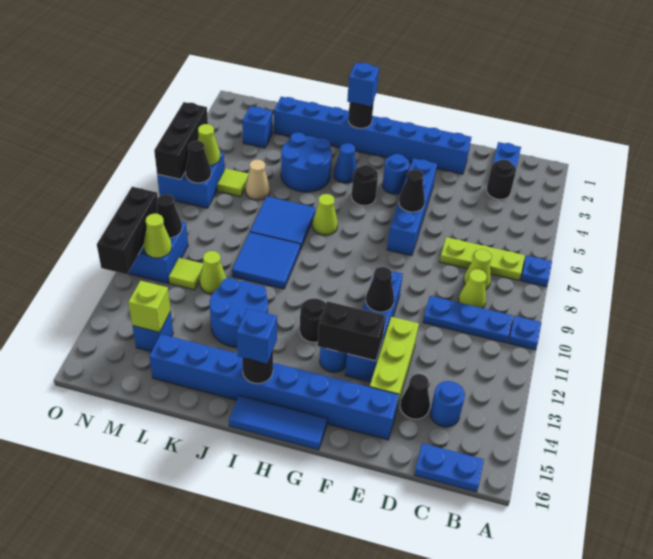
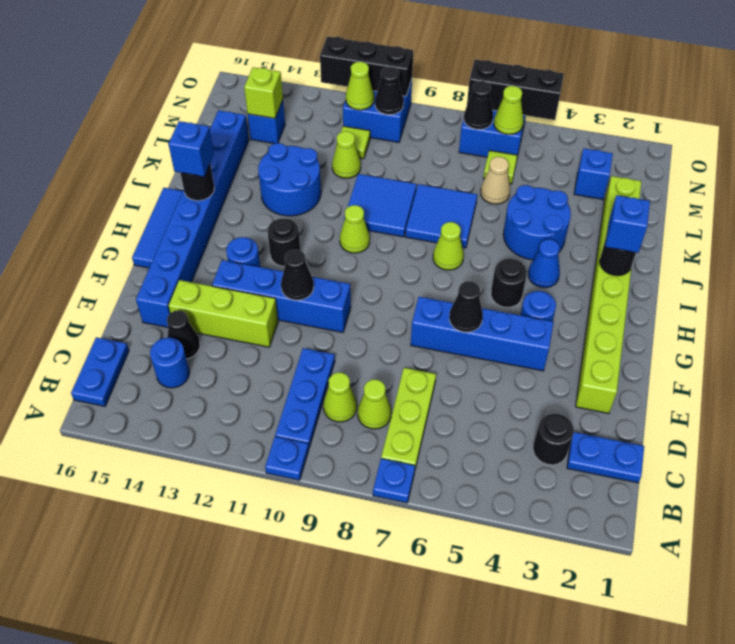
blue 1x8 brick [274,97,471,174] -> lime 1x8 brick [576,176,641,413]
black 1x2 brick [318,301,386,361] -> none
none -> lime 1x1 cone [340,205,370,253]

